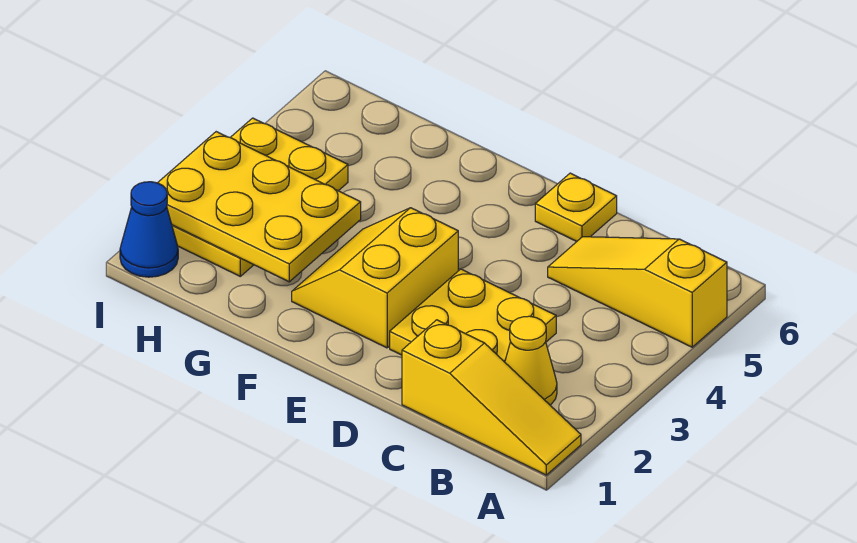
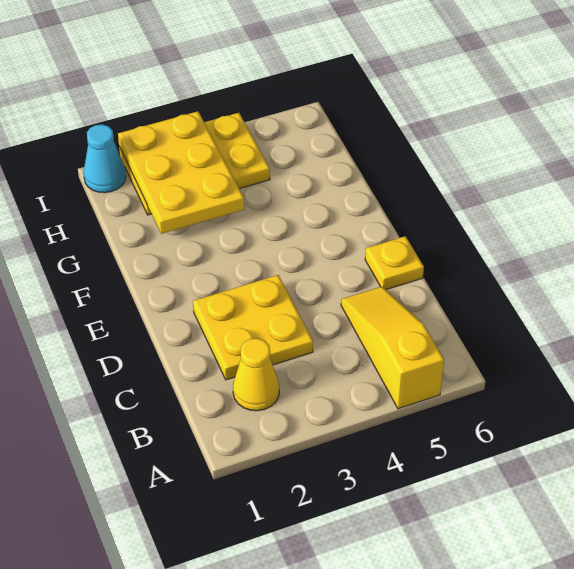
yellow 1x3 slope [402,320,581,475] -> none
yellow 2x2 slope [292,208,458,348] -> none
blue 1x1 cone [120,182,178,277] -> cyan 1x1 cone [84,124,126,193]

